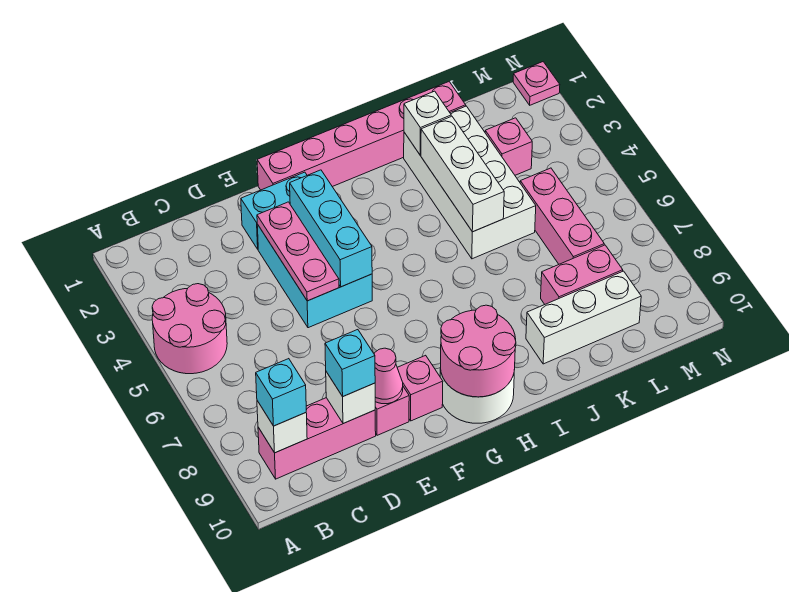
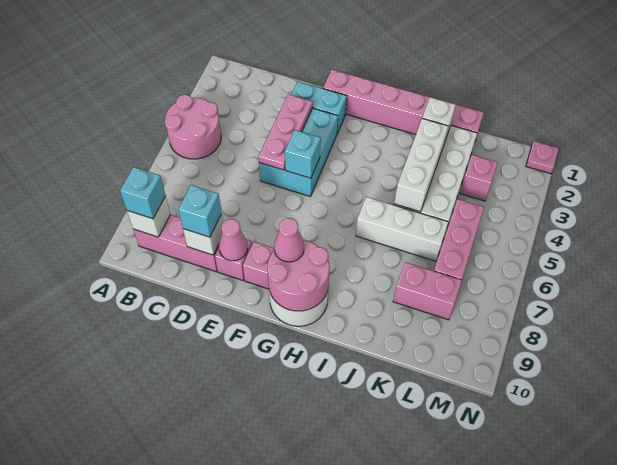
cyan 1x3 brick [290,170,372,287] -> cyan 1x1 brick [285,130,321,178]
none -> pink 1x1 cone [274,218,304,262]
white 1x3 brick [526,271,641,364] -> white 1x3 brick moved to [356,197,448,261]

